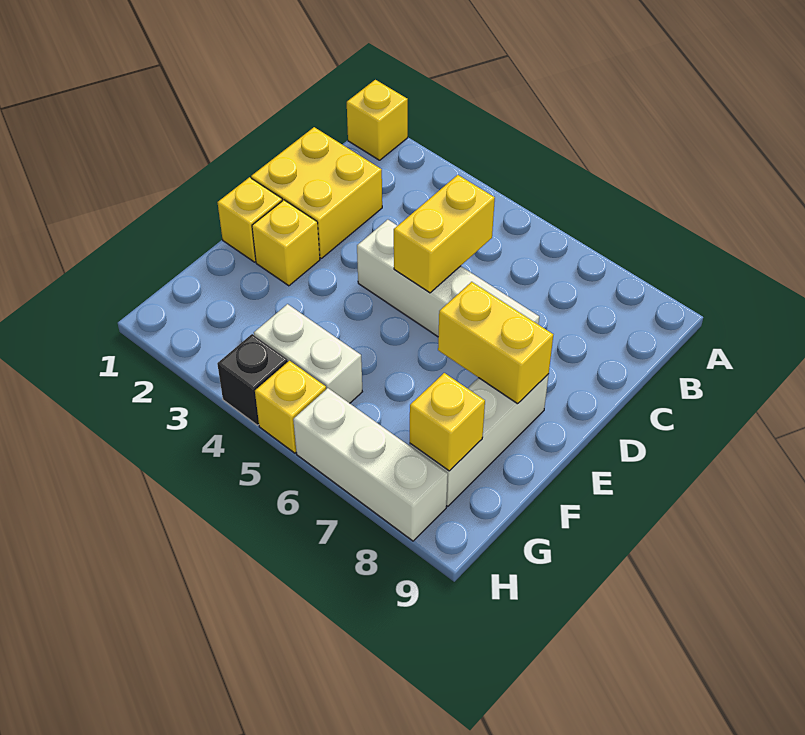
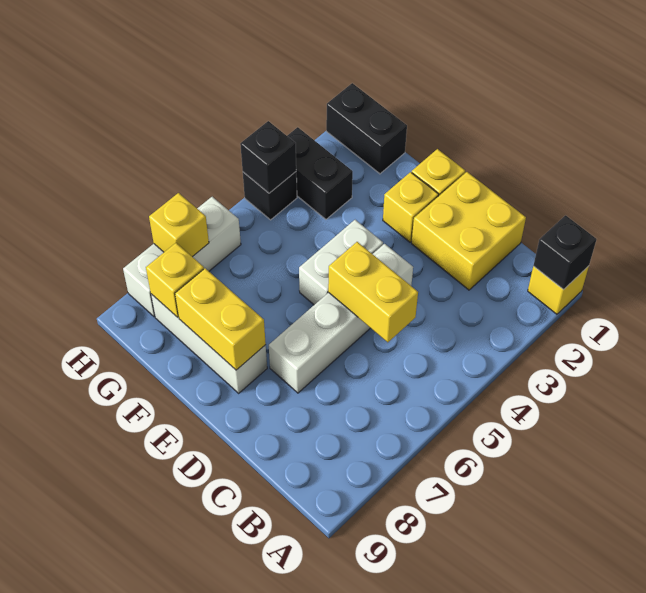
none -> black 1x1 brick [533,215,597,290]
yellow 1x2 brick [438,282,553,404] -> yellow 1x2 brick turned to [175,268,266,370]
none -> black 1x2 brick [326,83,407,174]
none -> black 1x2 brick [287,127,353,219]
white 1x2 brick [254,304,362,403] -> white 1x2 brick moved to [299,220,383,305]
none -> black 1x1 brick [240,121,296,193]
yellow 1x1 brick [255,361,326,453] -> yellow 1x1 brick moved to [149,193,209,257]

